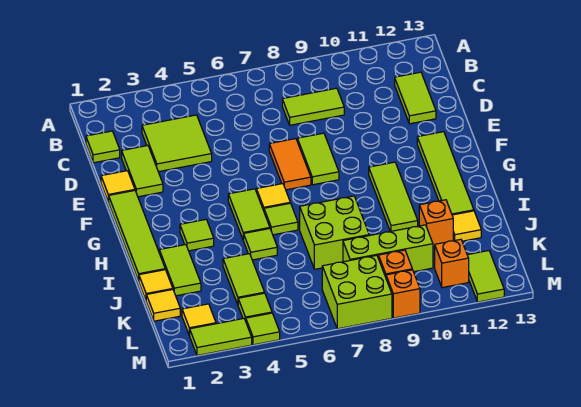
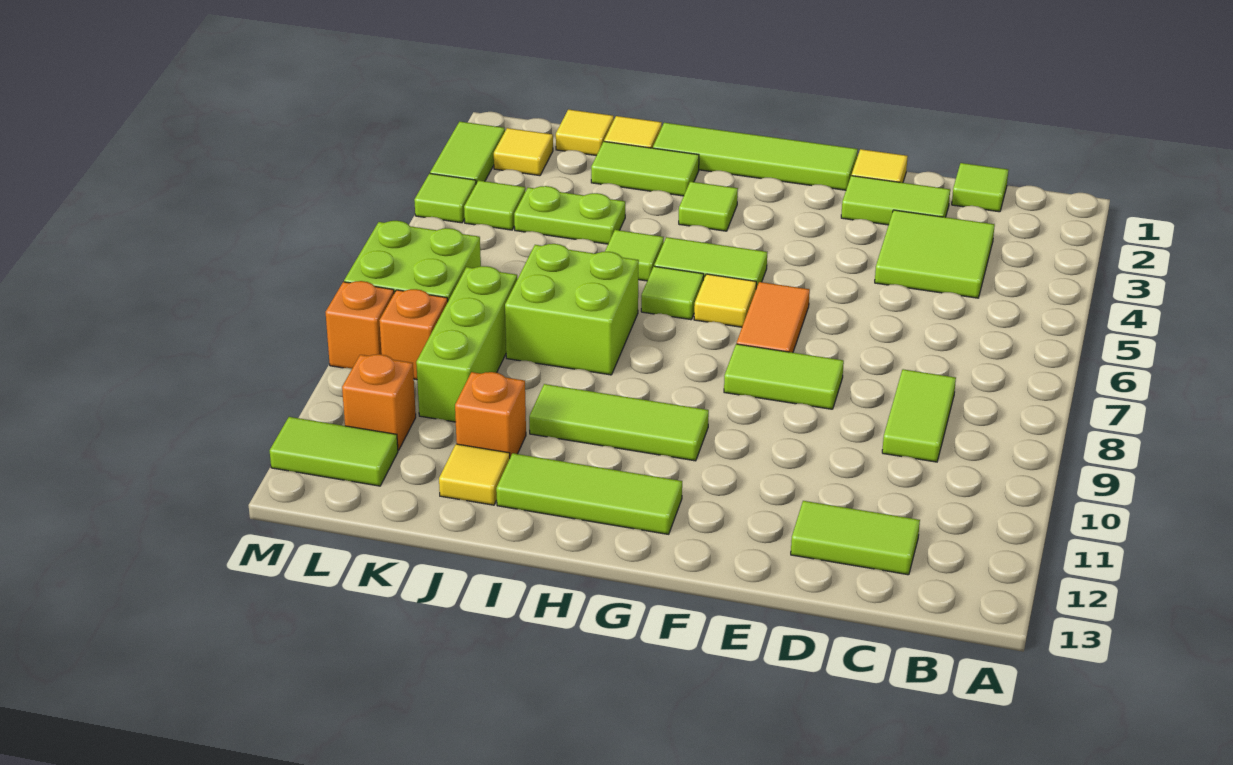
orange 1x2 tile [269,139,311,190] -> orange 1x2 tile turned to [737,282,810,353]
lime 1x4 tile [417,132,474,215] -> lime 1x3 tile [496,453,682,534]
lime 1x2 tile [223,254,265,304] -> lime 1x2 plate [514,186,625,244]

